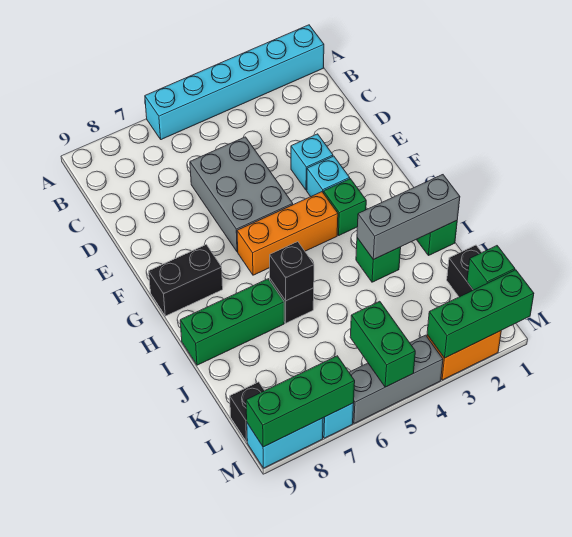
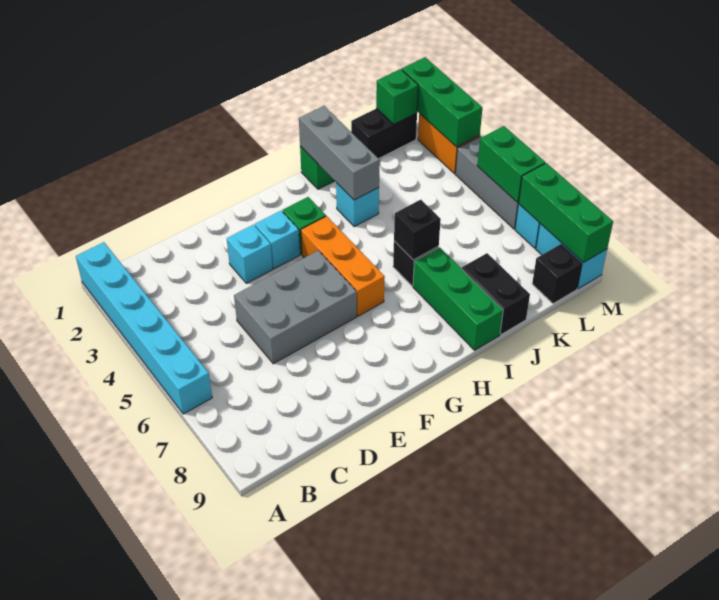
black 1x2 brick [149,245,223,316] -> black 1x2 brick moved to [462,253,530,334]
green 1x1 brick [356,238,401,282] -> cyan 1x1 brick [336,183,379,227]
green 1x2 brick [350,301,415,387] -> green 1x2 brick turned to [477,126,545,203]

